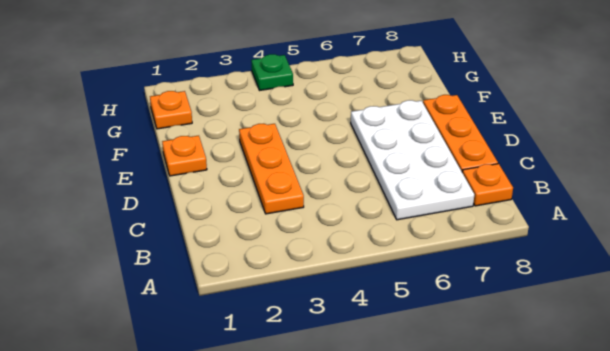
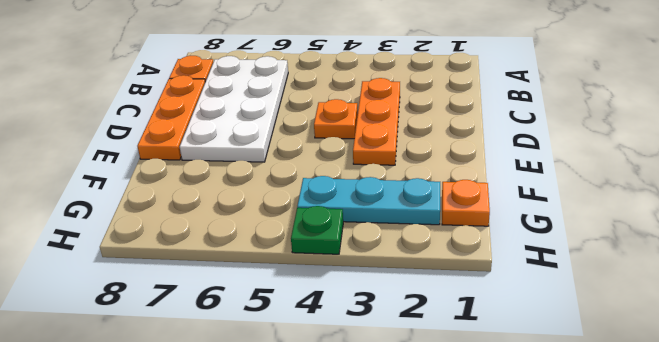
orange 1x1 plate [162,136,207,176] -> orange 1x1 plate moved to [314,99,358,139]
none -> cyan 1x3 plate [297,176,440,225]

